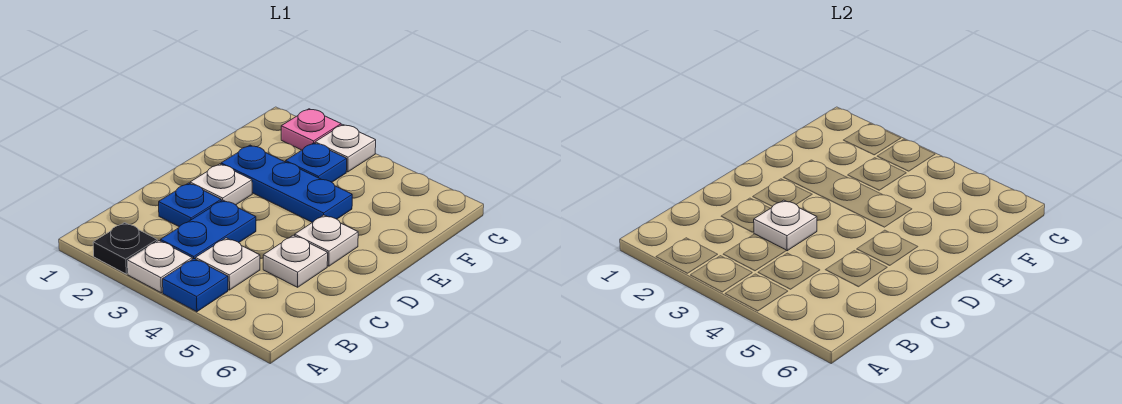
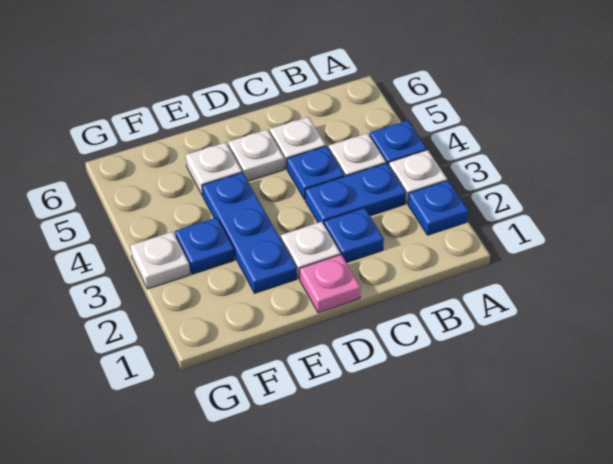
black 1x1 plate [93,223,157,274] -> blue 1x1 plate [408,180,468,235]
white 1x1 plate [754,200,817,251] -> white 1x1 plate moved to [186,142,242,196]
none -> blue 1x1 plate [287,146,344,200]
pink 1x1 plate [281,109,341,150] -> pink 1x1 plate moved to [300,255,361,313]

